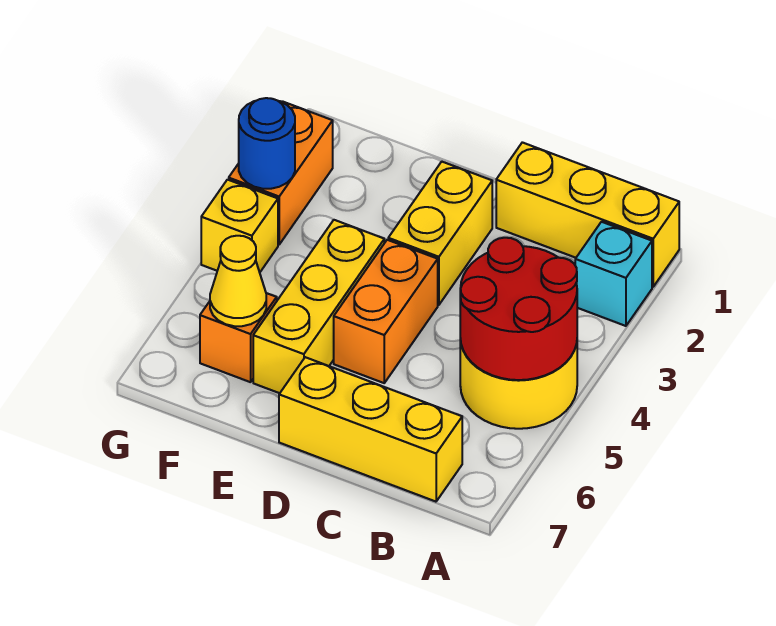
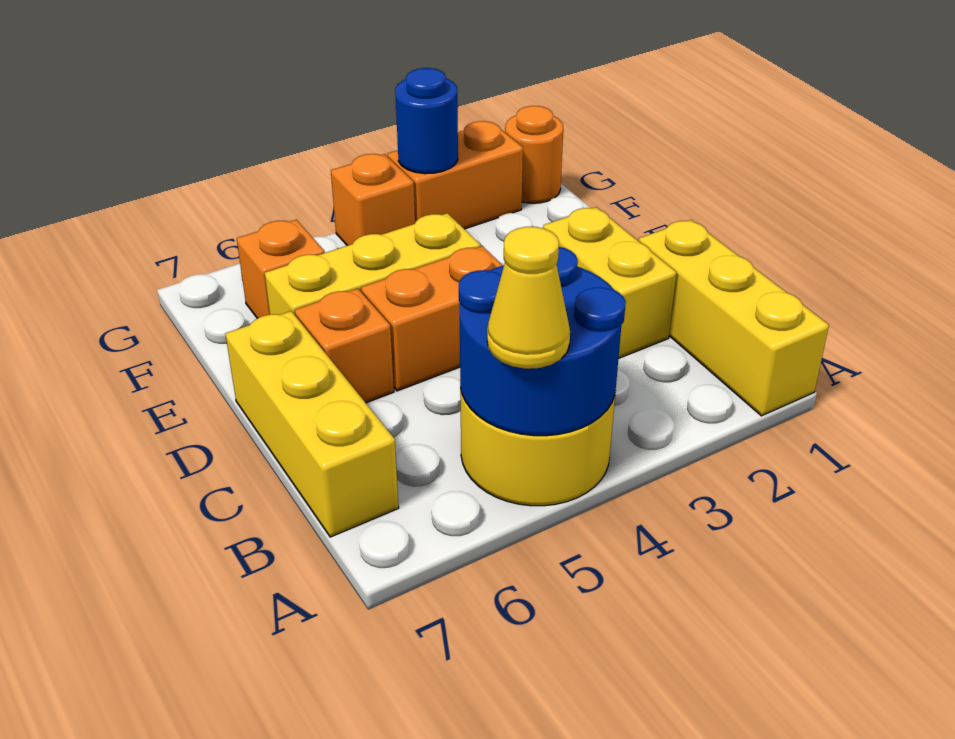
cyan 1x1 brick [575,222,652,326] -> none
red 2x2 round brick [460,238,577,380] -> blue 2x2 round brick [459,247,626,436]
yellow 1x2 brick [388,162,492,305] -> yellow 1x2 brick turned to [543,207,677,358]
none -> orange 1x1 brick [295,288,394,403]
yellow 1x1 cone [210,236,266,326] -> yellow 1x1 cone moved to [487,227,570,369]
none -> orange 1x1 round brick [505,106,563,203]
yellow 1x1 brick [201,180,278,272] -> orange 1x1 brick [331,154,415,246]

